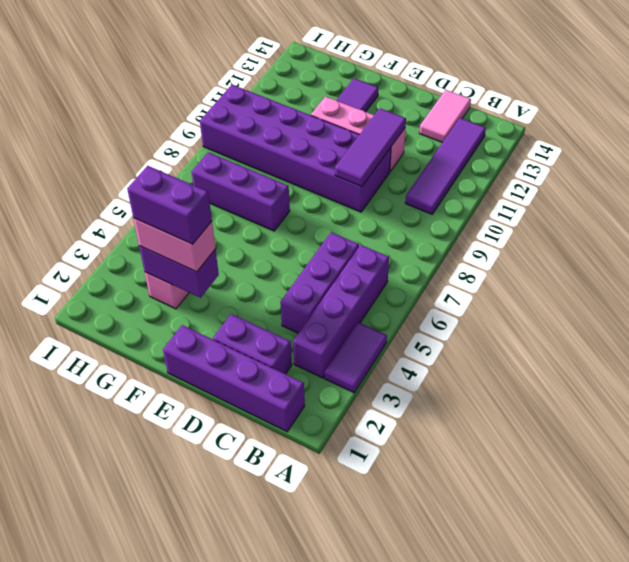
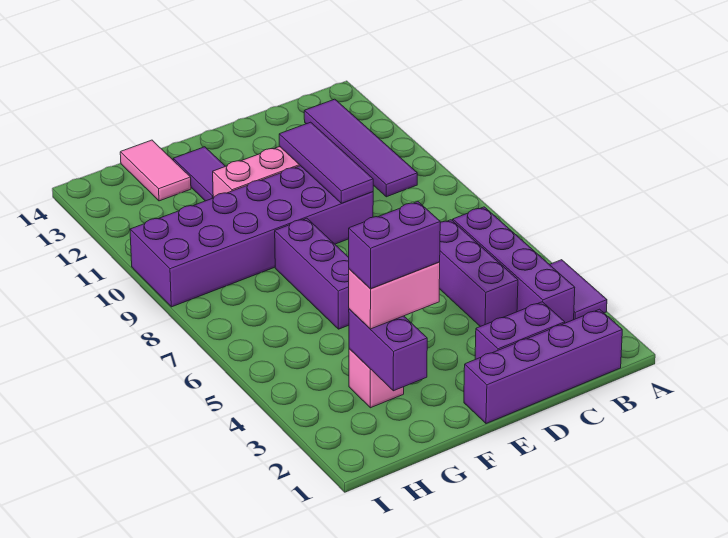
pink 1x2 tile [419,90,471,143] -> pink 1x2 tile moved to [120,140,191,201]
purple 1x2 brick [139,246,219,298] -> purple 1x2 brick turned to [349,309,427,391]
purple 1x3 brick [192,152,290,231] -> purple 1x3 brick turned to [275,218,349,329]

